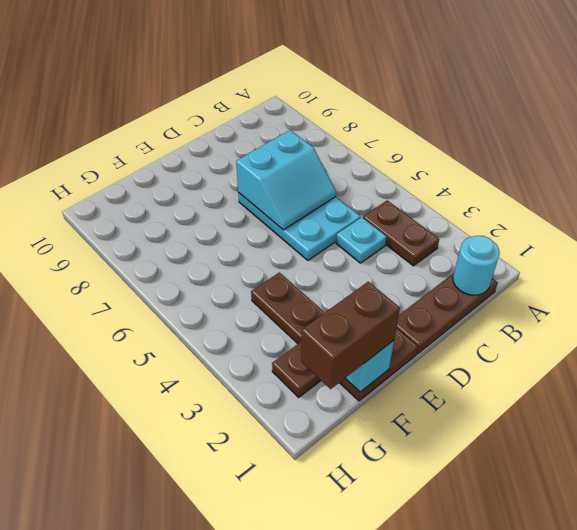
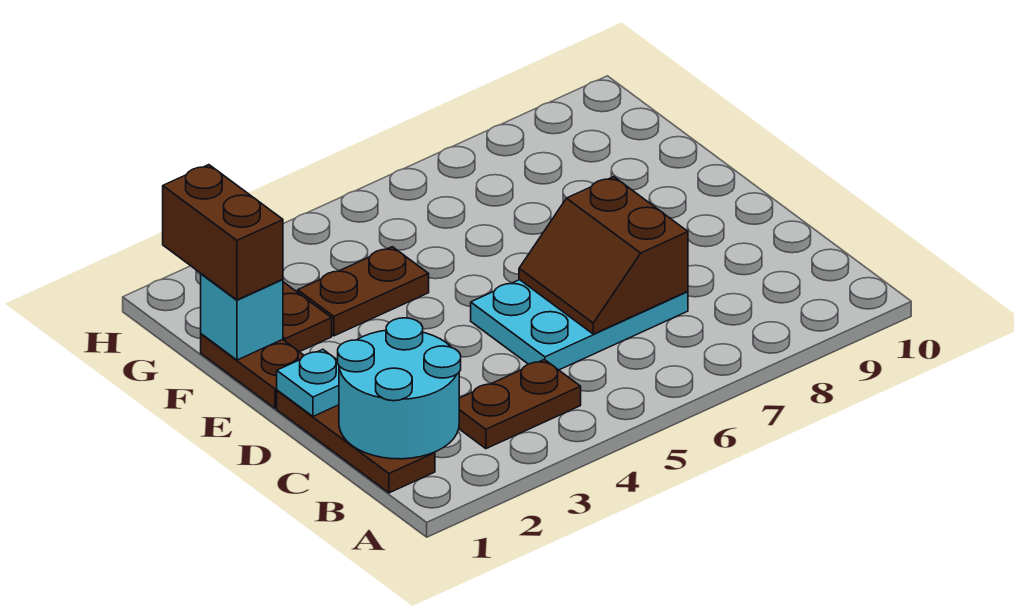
cyan 1x1 round brick [453,236,500,295] -> cyan 2x2 round brick [338,318,461,459]
cyan 1x1 plate [336,217,386,263] -> cyan 1x1 plate moved to [277,349,339,416]
cyan 2x2 slope [236,130,336,230] -> brown 2x2 slope [519,177,688,334]

